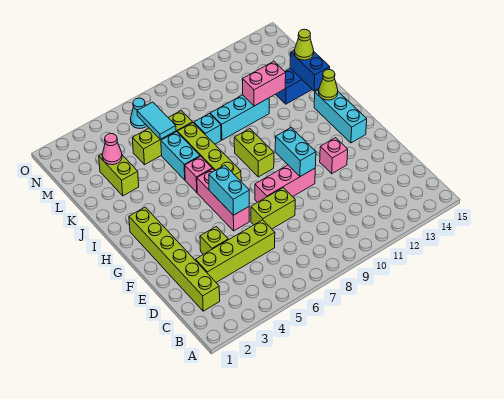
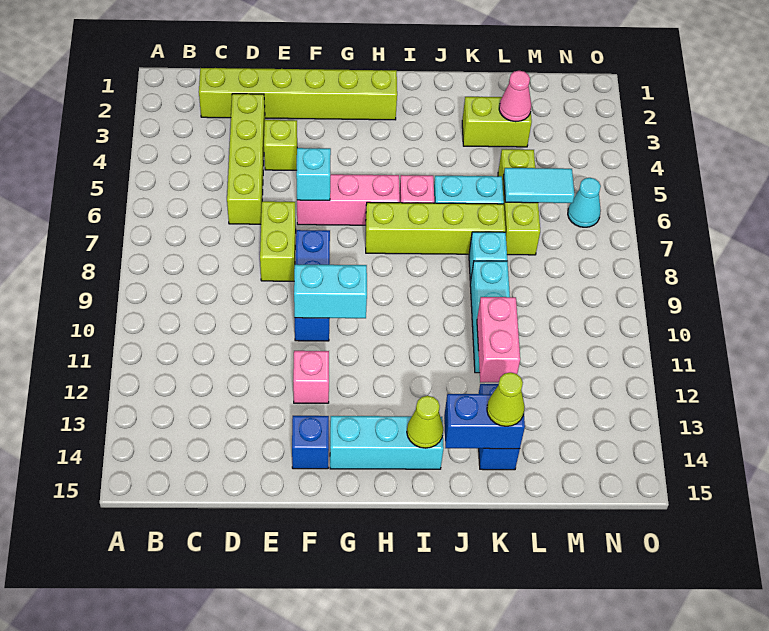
cyan 1x2 brick [209,165,249,215] -> cyan 1x1 brick [296,148,331,200]
pink 1x3 brick [255,165,315,202] -> blue 1x3 brick [295,230,330,341]
none -> blue 1x1 brick [292,416,329,469]
lime 1x2 brick [234,129,274,177] -> none

